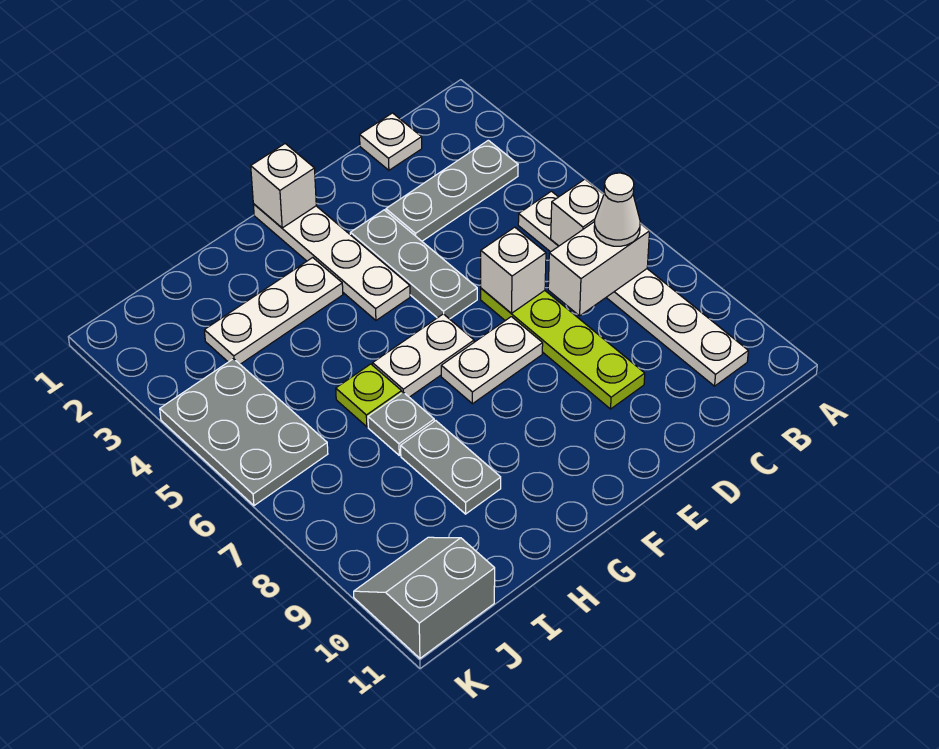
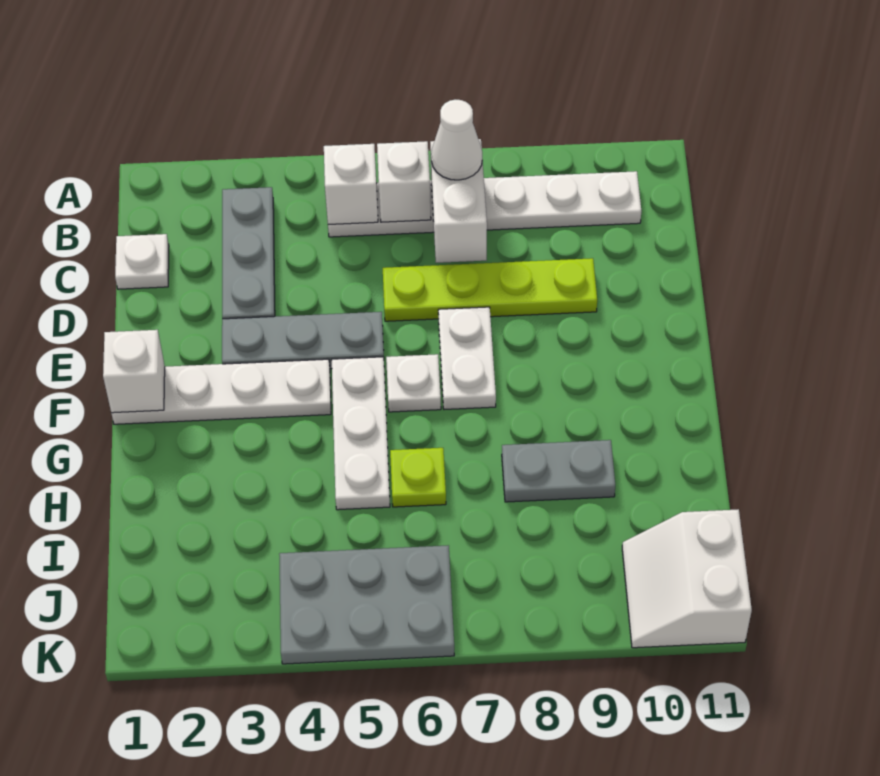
white 1x1 brick [481,227,546,313] -> white 1x1 brick moved to [324,144,378,224]
white 1x2 plate [373,314,474,397] -> white 1x1 plate [386,354,441,412]
white 1x3 plate [204,258,343,364] -> white 1x3 plate moved to [332,357,390,510]
grey 1x1 plate [368,392,434,455] -> none
grey 2x2 slope [354,537,495,658] -> white 2x2 slope [622,509,752,648]

